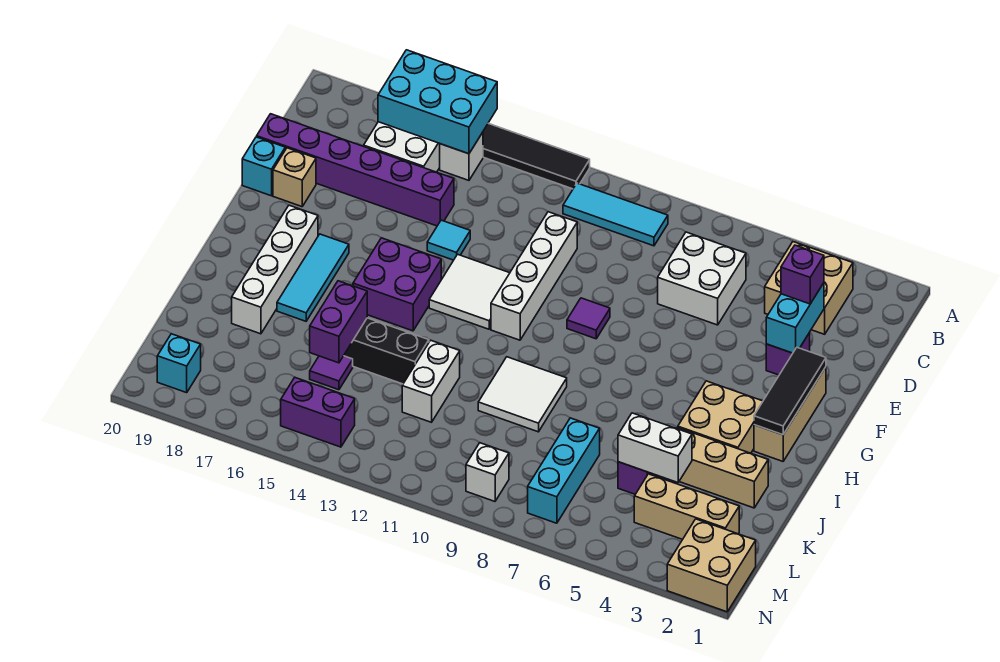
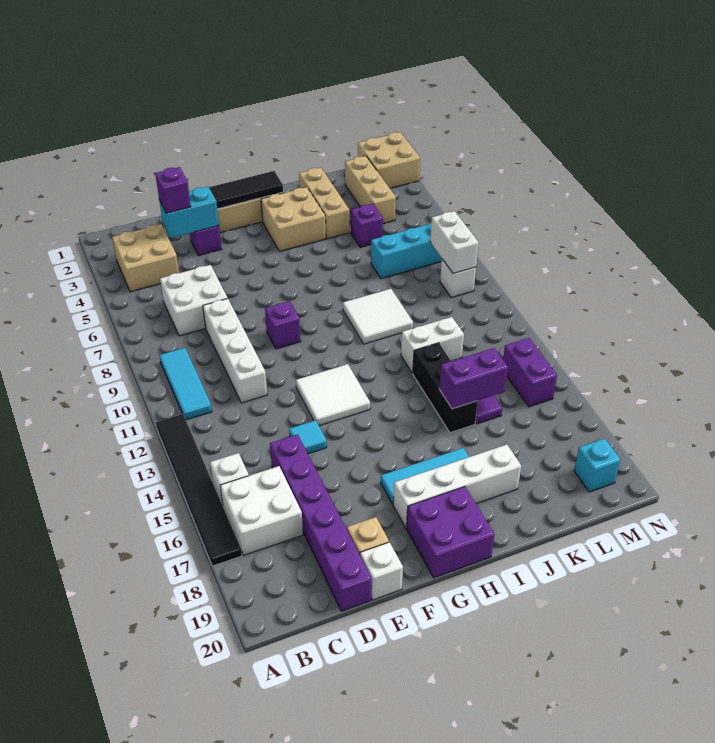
cyan 2x3 brick [378,50,497,154] -> none
white 1x4 brick [491,212,577,340] -> white 1x4 brick turned to [203,299,267,403]
cyan 1x1 brick [242,137,285,196] -> white 1x1 brick [360,542,403,600]
purple 1x1 tile [567,298,610,339] -> purple 1x1 brick [265,301,301,349]
purple 2x2 brick [353,238,441,331] -> purple 2x2 brick moved to [407,487,494,578]
white 1x2 brick [618,413,692,483] -> white 1x2 brick moved to [430,211,479,274]

